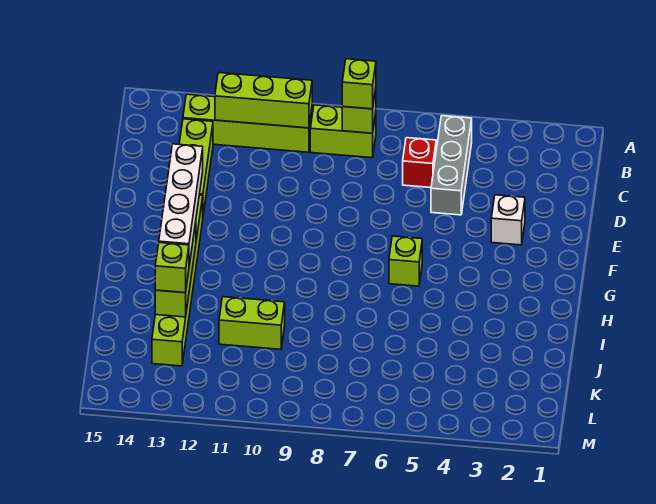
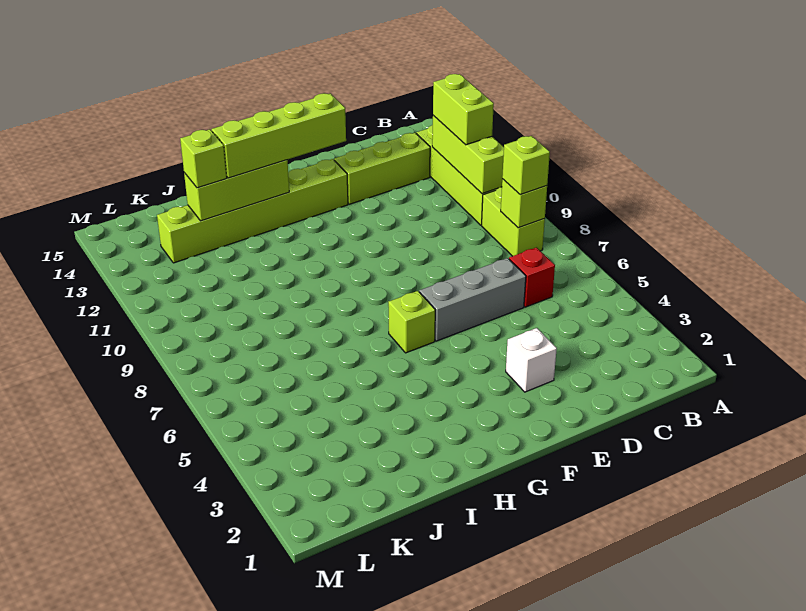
grey 1x3 brick [431,116,472,215] -> grey 1x3 brick moved to [419,258,526,341]
white 1x4 brick [159,144,203,265] -> lime 1x4 brick [212,93,346,178]
lime 1x2 brick [219,297,285,349] -> lime 1x2 brick moved to [433,74,494,145]

